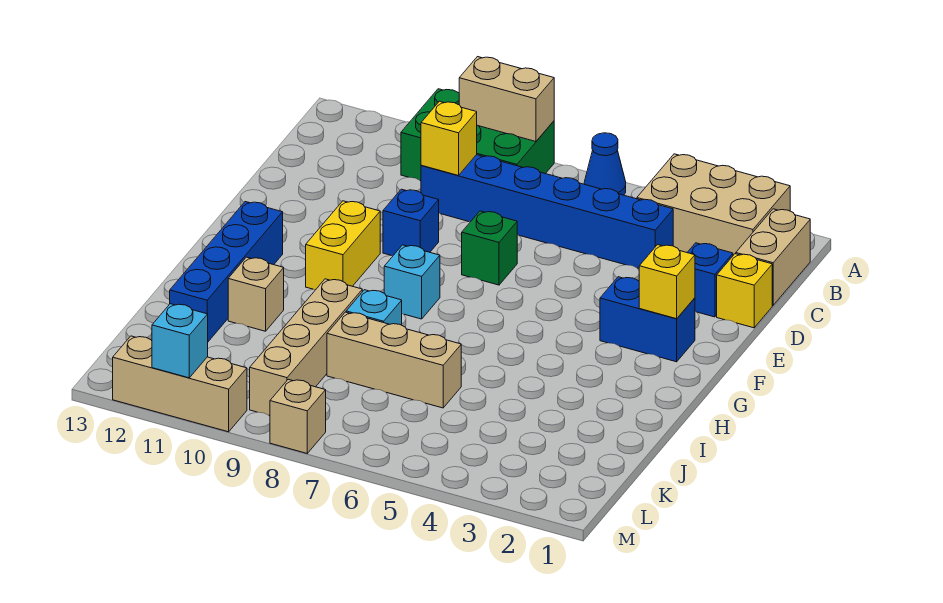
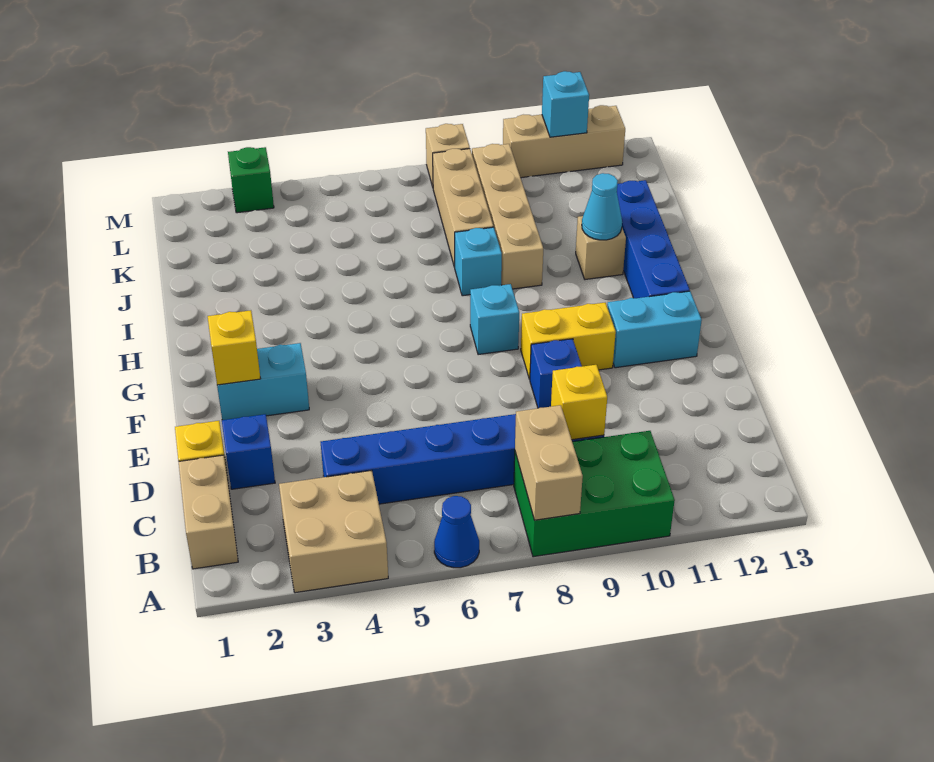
tan 2x3 brick [637,154,790,255] -> tan 2x2 brick [279,470,388,593]
tan 1x2 brick [459,57,554,142] -> tan 1x2 brick turned to [515,405,583,520]
green 1x1 brick [462,211,517,285] -> green 1x1 brick moved to [228,147,274,213]
blue 1x2 brick [600,277,695,362] -> cyan 1x2 brick [217,343,309,420]
yellow 1x2 brick [306,201,380,290] -> yellow 1x2 brick turned to [521,303,616,379]
none -> cyan 1x2 brick [607,291,702,368]
none -> cyan 1x1 cone [582,173,622,240]
tan 1x3 brick [327,312,461,408] -> tan 1x3 brick turned to [433,149,493,267]

